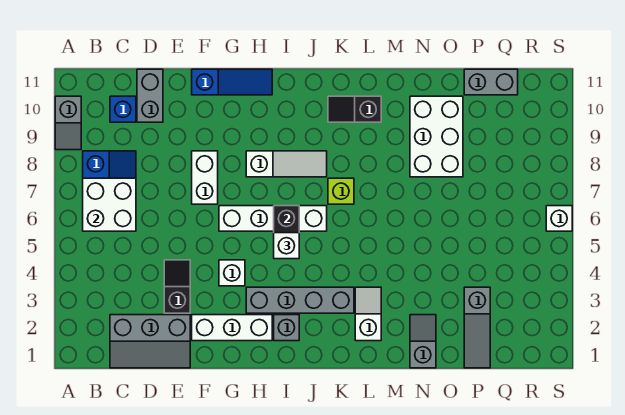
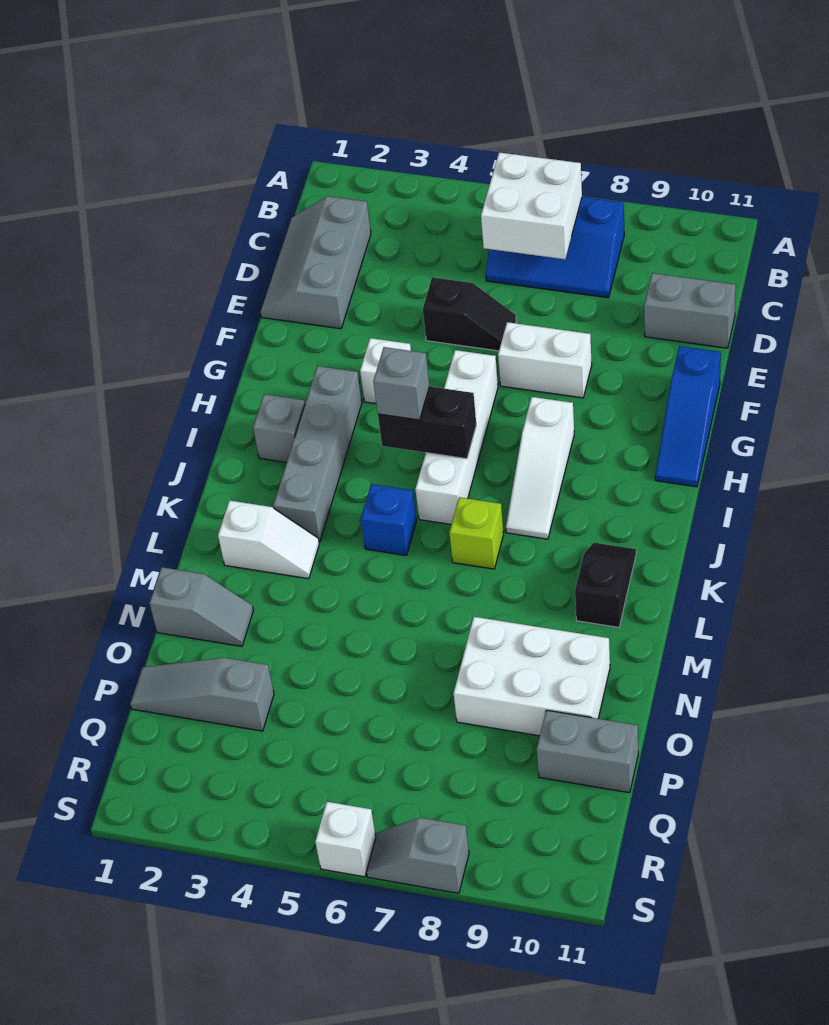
grey 1x2 slope [55,96,81,150] -> grey 1x2 slope moved to [366,818,469,893]
blue 1x1 brick [110,96,136,122] -> blue 1x1 brick moved to [361,484,416,555]
black 1x2 slope [164,260,190,313] -> black 1x2 slope moved to [423,277,516,351]
white 1x3 brick [192,315,272,341] -> none
white 1x1 brick [274,233,299,259] -> grey 1x1 brick [373,347,429,420]
grey 1x2 brick [464,69,518,95] -> grey 1x2 brick turned to [537,710,638,793]

